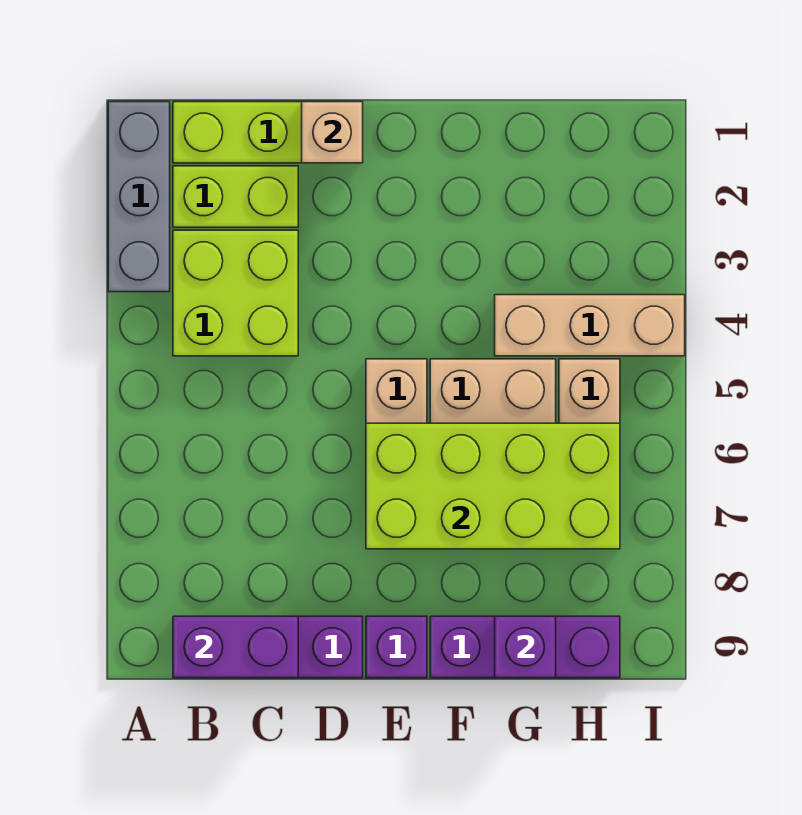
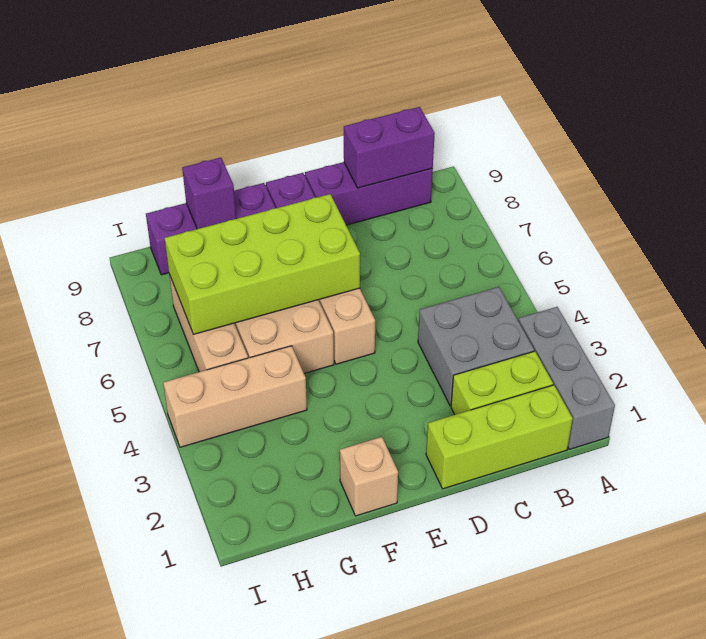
lime 2x2 brick [173,230,298,356] -> grey 2x2 brick [418,287,534,406]
tan 1x1 brick [302,102,363,163] -> tan 1x1 brick moved to [340,437,398,516]

